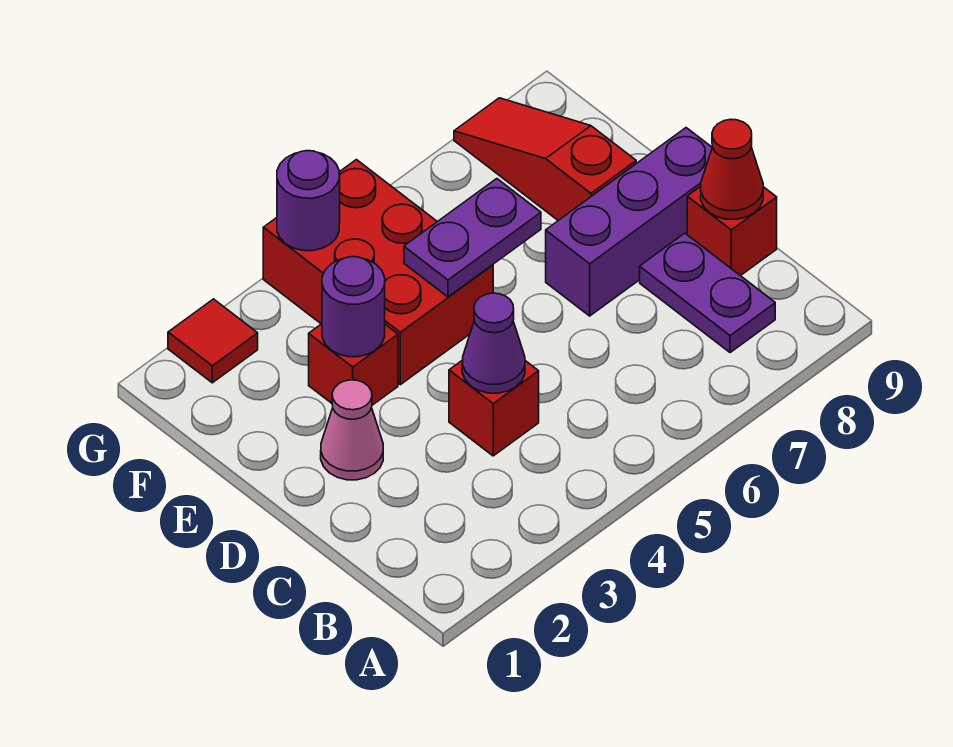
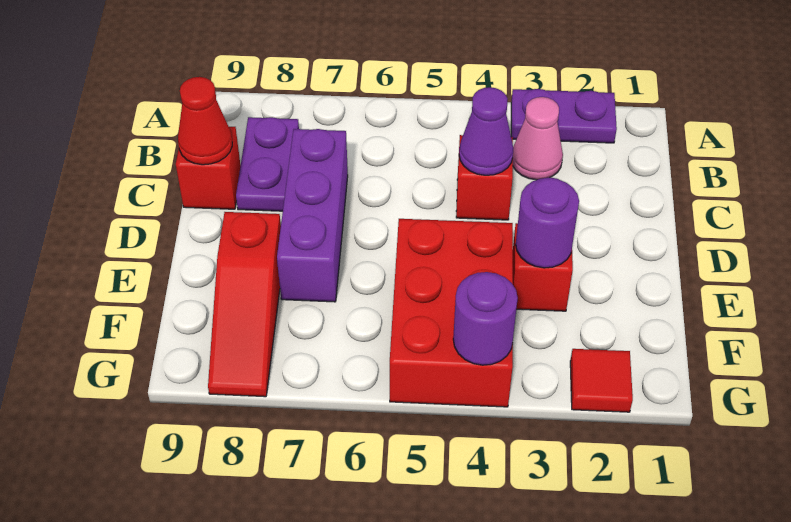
pink 1x1 cone [321,380,383,480] -> pink 1x1 cone moved to [513,97,563,180]
purple 1x3 brick [546,128,712,316] -> purple 1x3 brick turned to [277,129,348,302]
purple 1x2 plate [404,179,541,297] -> purple 1x2 plate moved to [511,89,617,143]

